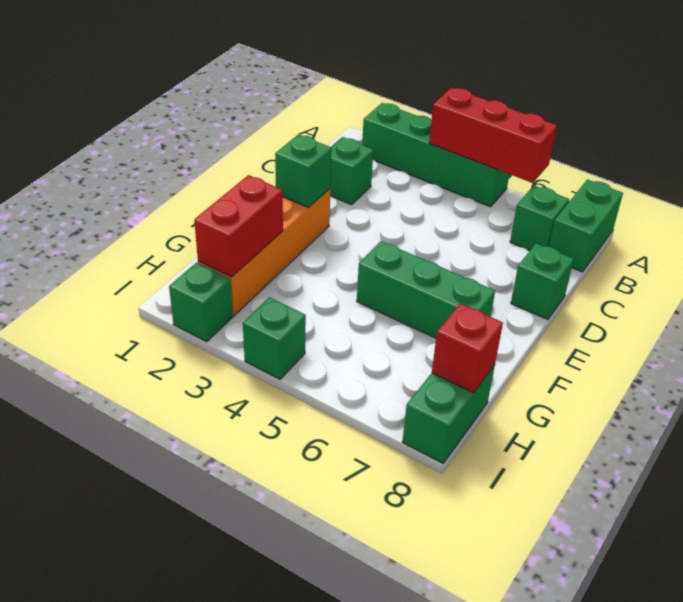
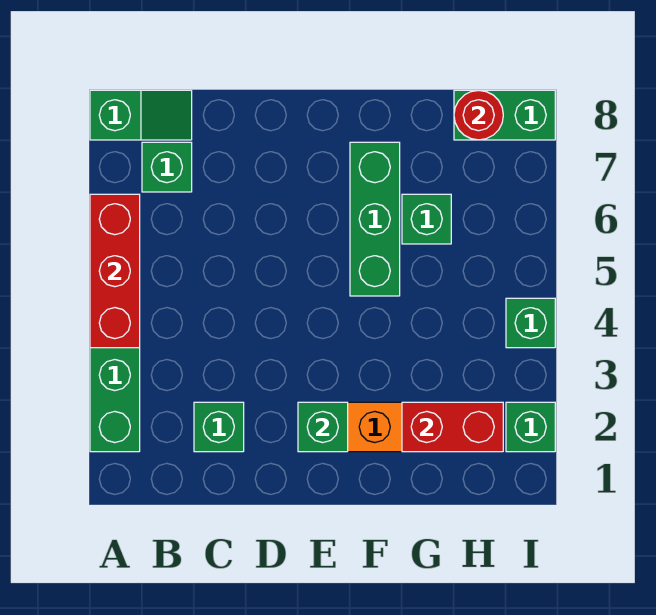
green 1x2 brick [549,179,623,272] -> green 1x2 slope [90,90,192,140]
green 1x1 brick [511,243,574,320] -> green 1x1 brick moved to [402,194,451,244]
red 1x1 brick [432,304,503,393] -> red 1x1 round brick [454,90,503,140]

